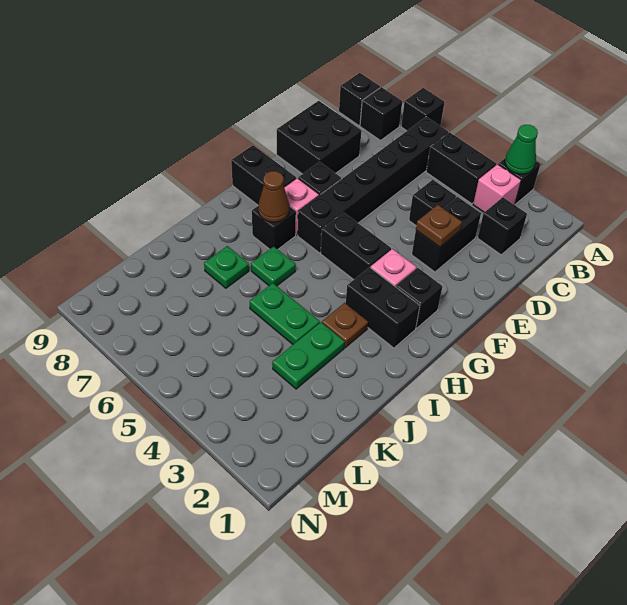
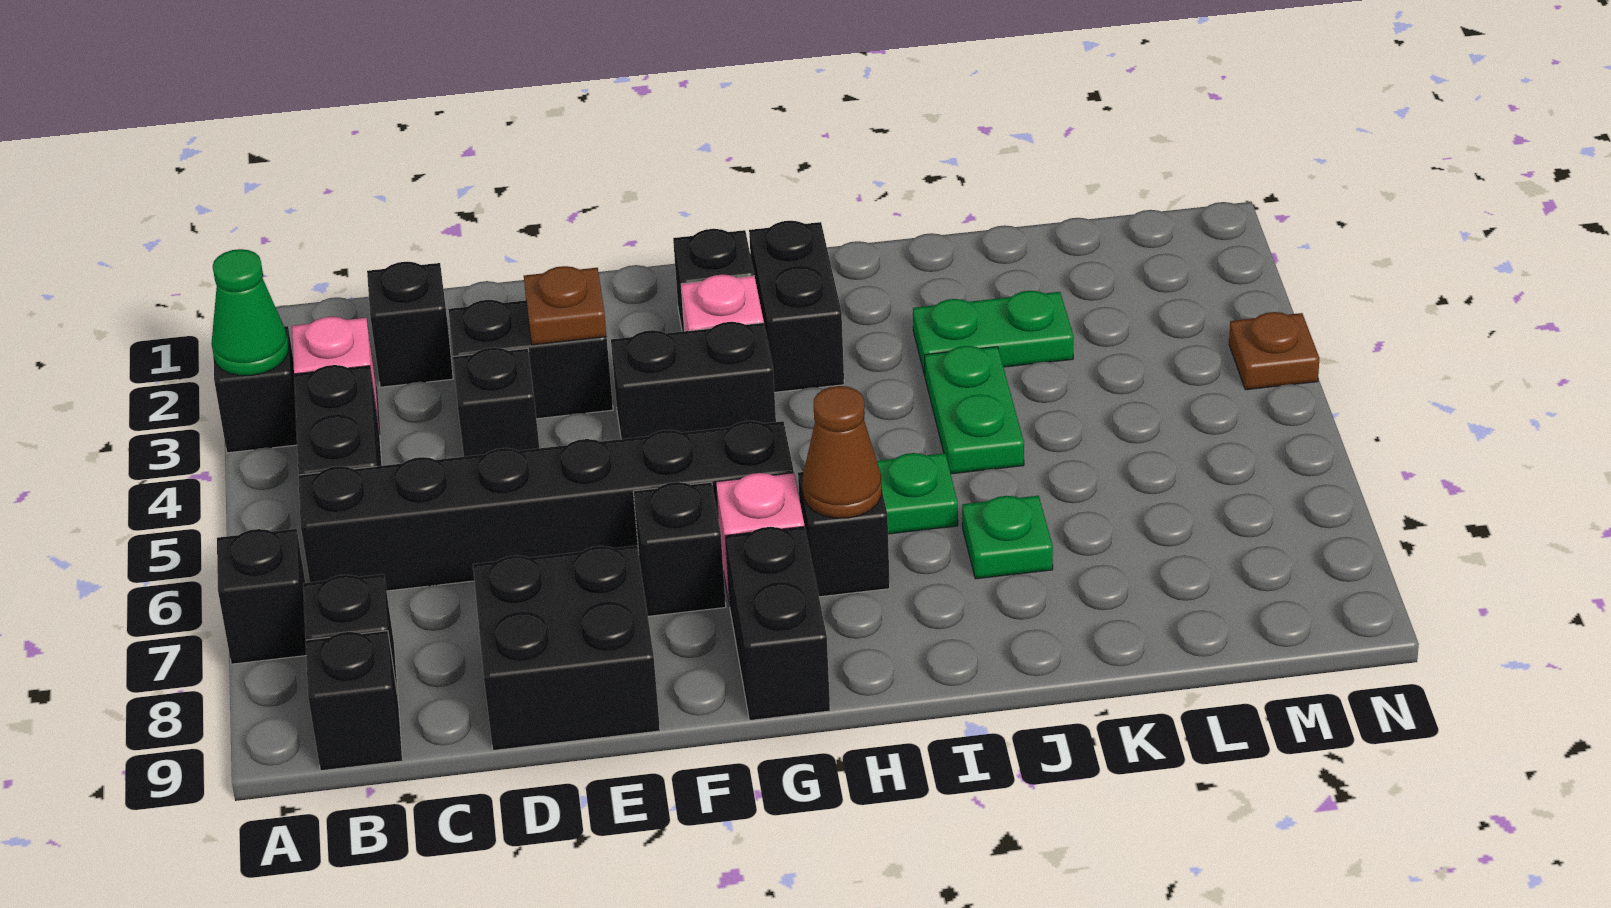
black 1x2 brick [321,213,391,280] -> black 1x2 brick turned to [611,322,776,439]
brown 1x1 plate [322,303,368,348] -> brown 1x1 plate moved to [1229,312,1319,390]

